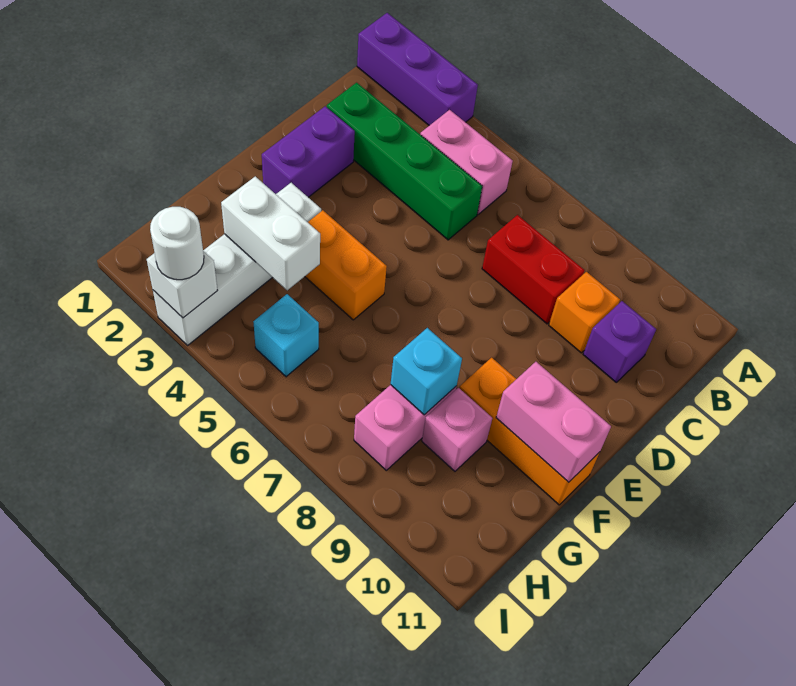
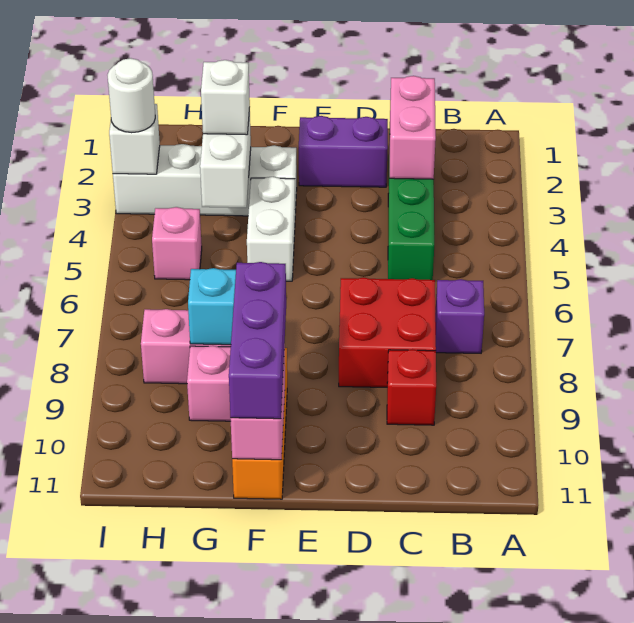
purple 1x3 brick [357,13,478,126] -> purple 1x3 brick moved to [229,262,286,419]
pink 1x2 brick [420,110,513,214] -> pink 1x2 brick moved to [390,76,436,179]
red 1x2 brick [482,215,584,324] -> red 2x2 brick [339,278,436,387]
orange 1x1 brick [549,272,620,353] -> red 1x1 brick [387,350,436,425]
purple 1x1 brick [583,301,656,383] -> purple 1x1 brick moved to [435,279,484,353]
orange 1x2 brick [305,210,387,320] -> white 1x2 brick [247,177,295,281]
none -> white 1x1 brick [201,60,250,135]
cyan 1x1 brick [253,294,319,377] -> pink 1x1 brick [152,207,202,280]

